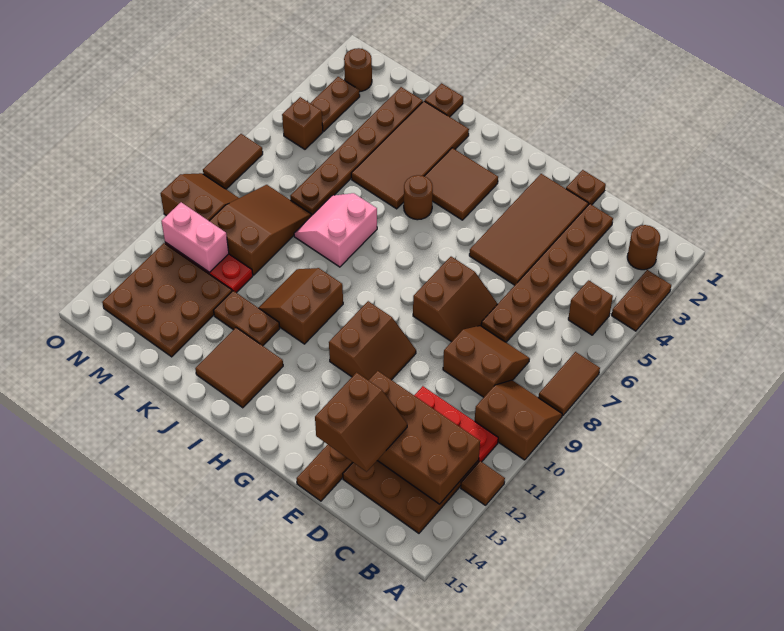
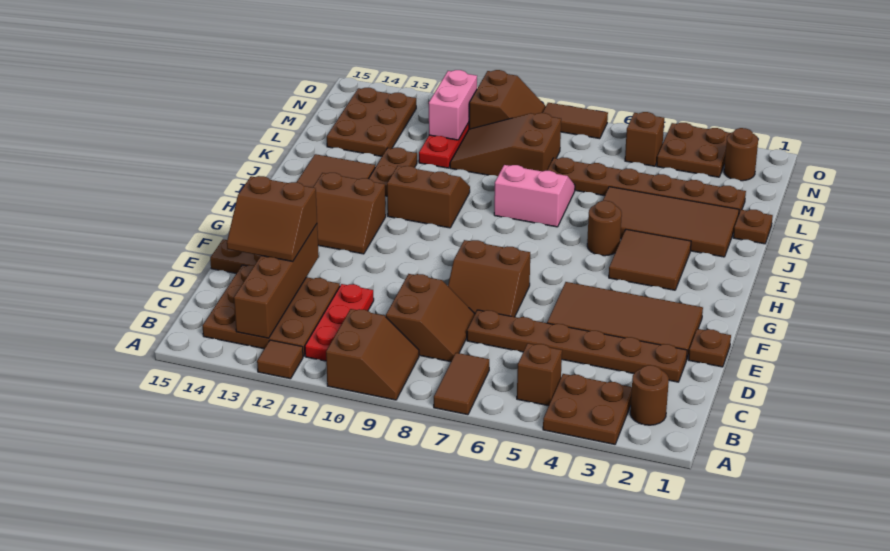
brown 1x2 plate [612,270,671,331] -> brown 2x2 plate [543,374,632,444]
brown 1x2 tile [538,352,600,416] -> brown 1x2 tile turned to [434,353,489,415]
brown 2x4 brick [369,371,480,504] -> brown 1x4 brick [234,224,319,338]
brown 2x2 slope [329,301,416,380] -> brown 2x2 slope moved to [313,173,386,254]
brown 2x3 slope [210,185,311,275] -> brown 2x3 slope turned to [450,113,561,176]
brown 3x3 plate [102,243,232,357] -> brown 2x3 plate [327,88,416,156]
brown 1x2 plate [310,77,360,131] -> brown 2x2 plate [657,123,730,177]

